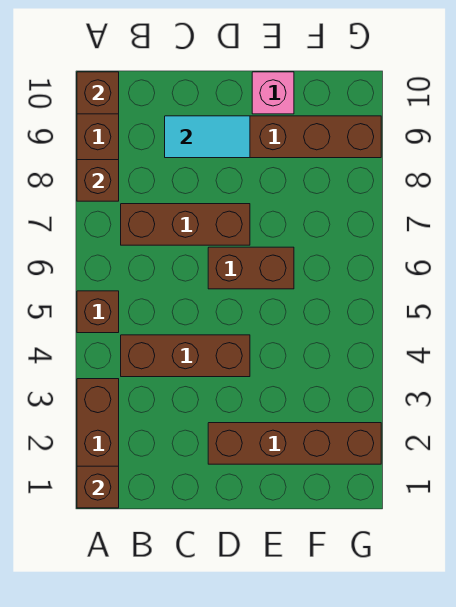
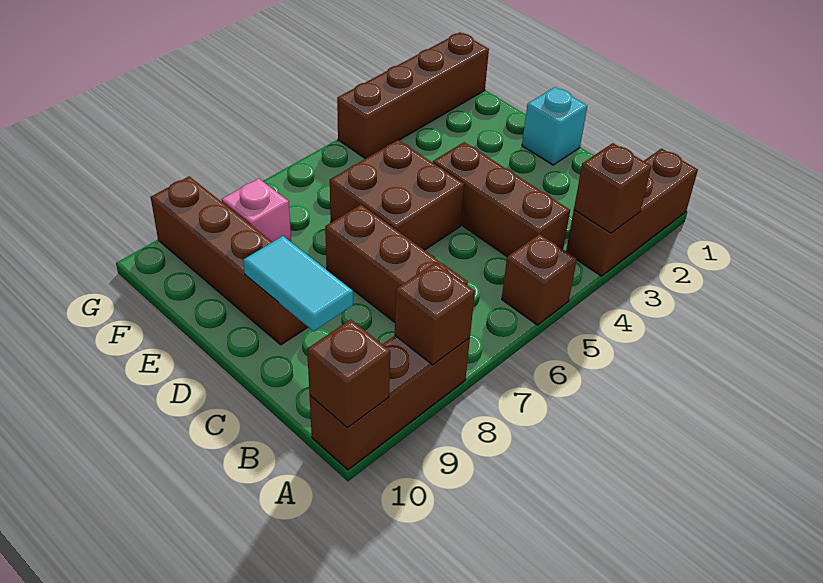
brown 1x1 brick [77,466,119,508] -> brown 1x1 brick moved to [574,143,651,233]
none -> cyan 1x1 brick [522,87,587,165]
brown 1x4 brick [208,423,381,464] -> brown 1x4 brick turned to [337,32,489,159]
brown 1x2 brick [208,247,294,289] -> brown 2x2 brick [330,140,464,250]
pink 1x1 brick [252,72,294,114] -> pink 1x1 brick moved to [221,178,291,242]

